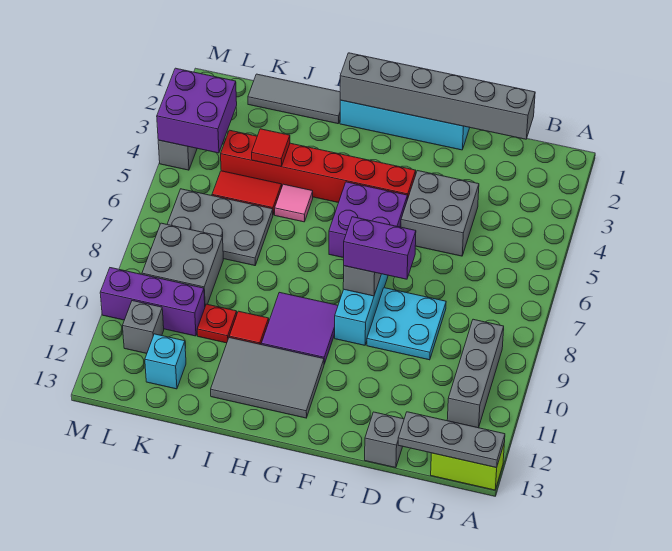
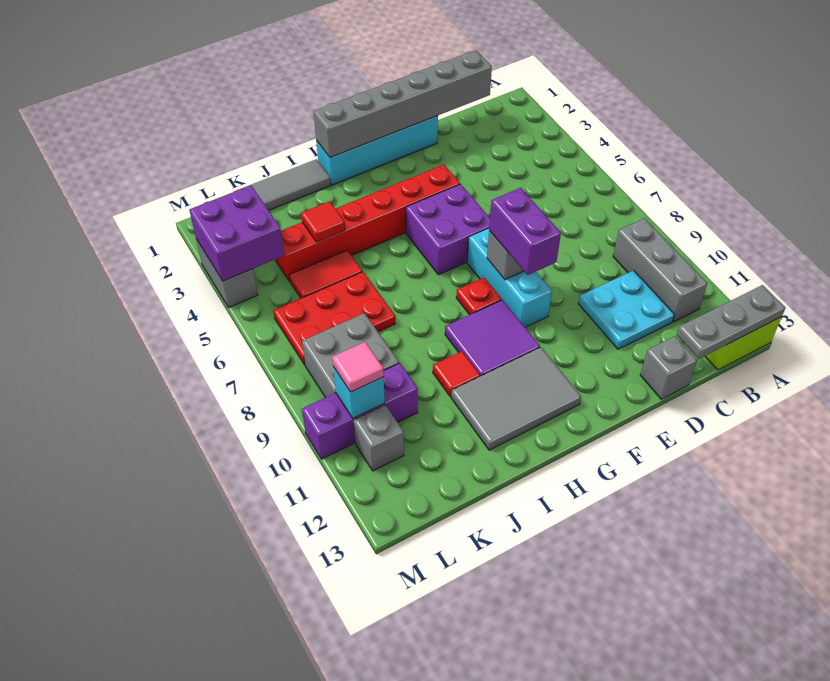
grey 2x2 brick [401,171,479,256] -> none
cyan 2x2 plate [367,288,446,360] -> cyan 2x2 plate moved to [578,270,674,349]
purple 1x2 brick [344,217,416,279] -> purple 1x2 brick turned to [489,188,561,275]
pink 1x1 tile [275,184,313,222] -> pink 1x1 tile moved to [332,342,384,392]
grey 2x3 plate [167,189,273,266] -> red 2x3 plate [273,272,395,365]
red 1x1 plate [197,304,237,343] -> red 1x1 plate moved to [456,278,502,315]
cyan 1x1 brick [145,334,186,389] -> cyan 1x1 brick moved to [333,367,385,418]

